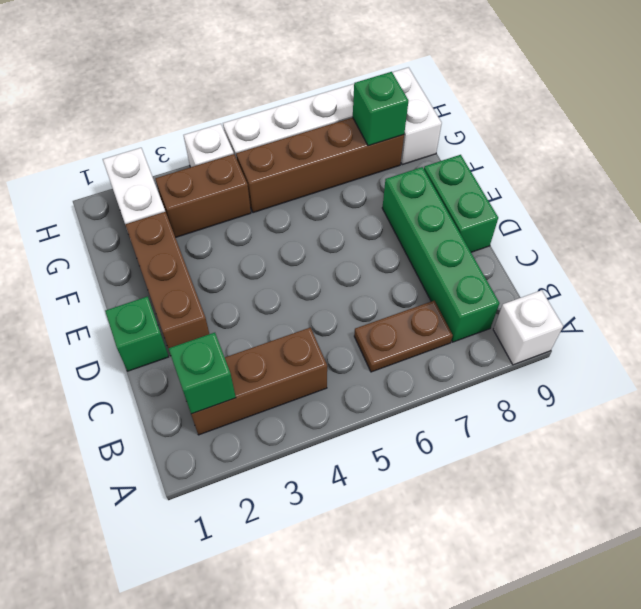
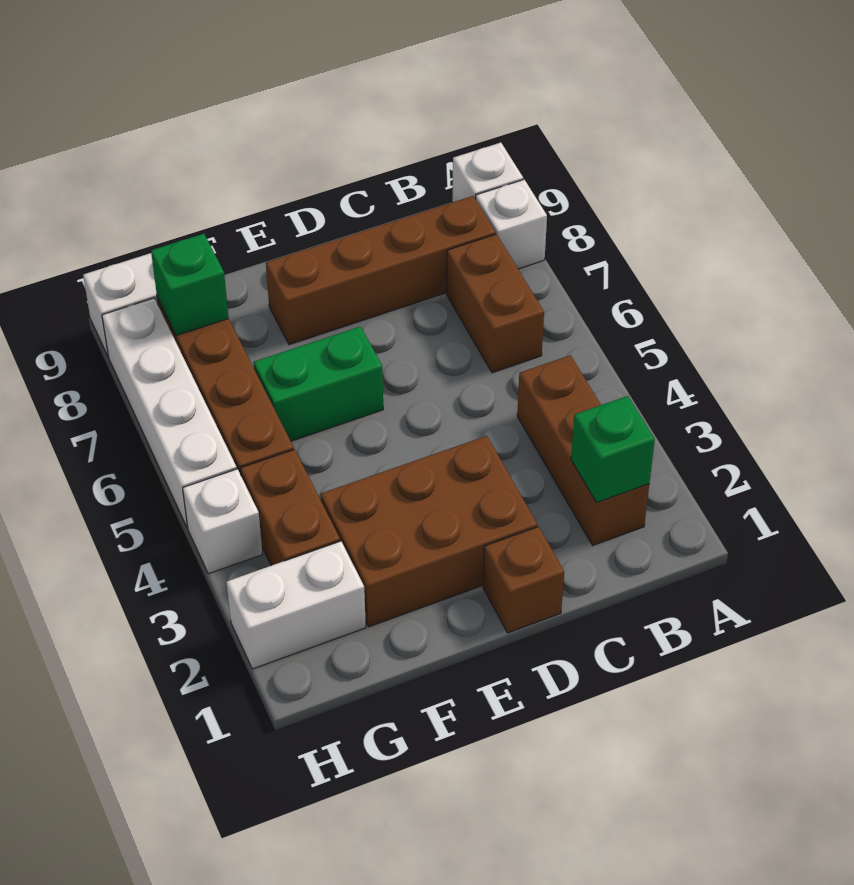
none -> white 1x1 brick [476,180,547,269]
brown 1x2 plate [354,301,453,372] -> brown 1x2 brick [447,234,544,373]
green 1x4 brick [382,167,499,342] -> brown 1x4 brick [266,196,496,345]
green 1x1 brick [105,296,169,371] -> brown 1x1 brick [483,527,564,633]
brown 1x3 brick [125,212,209,349] -> brown 2x3 brick [320,436,537,627]
green 1x2 brick [424,155,498,252] -> green 1x2 brick moved to [254,326,383,441]

